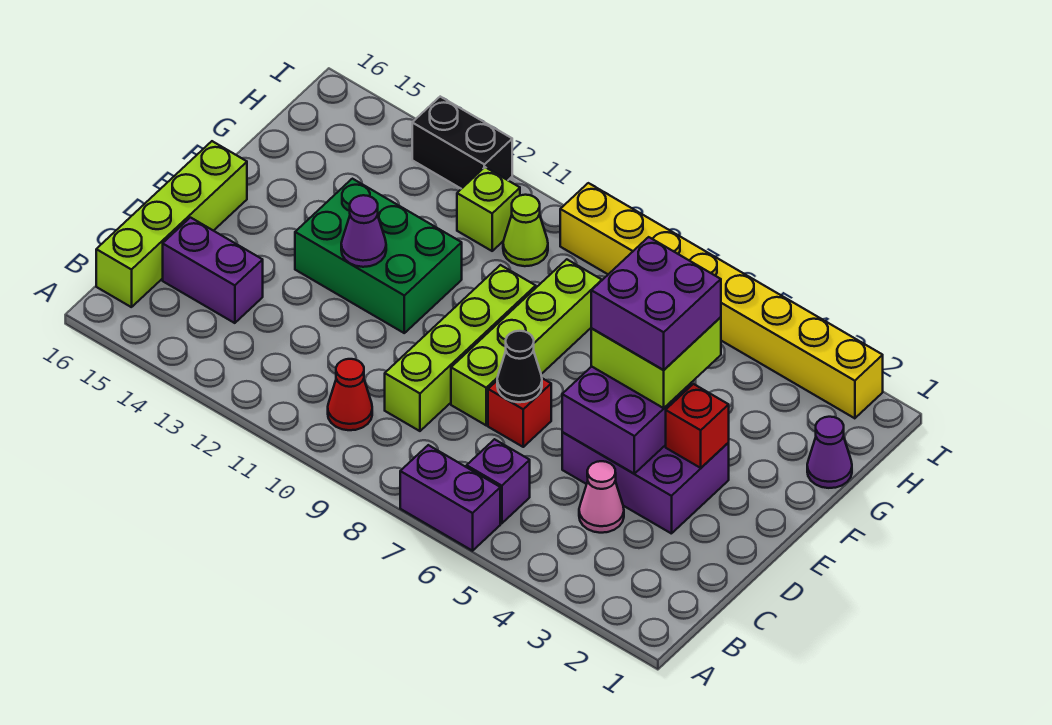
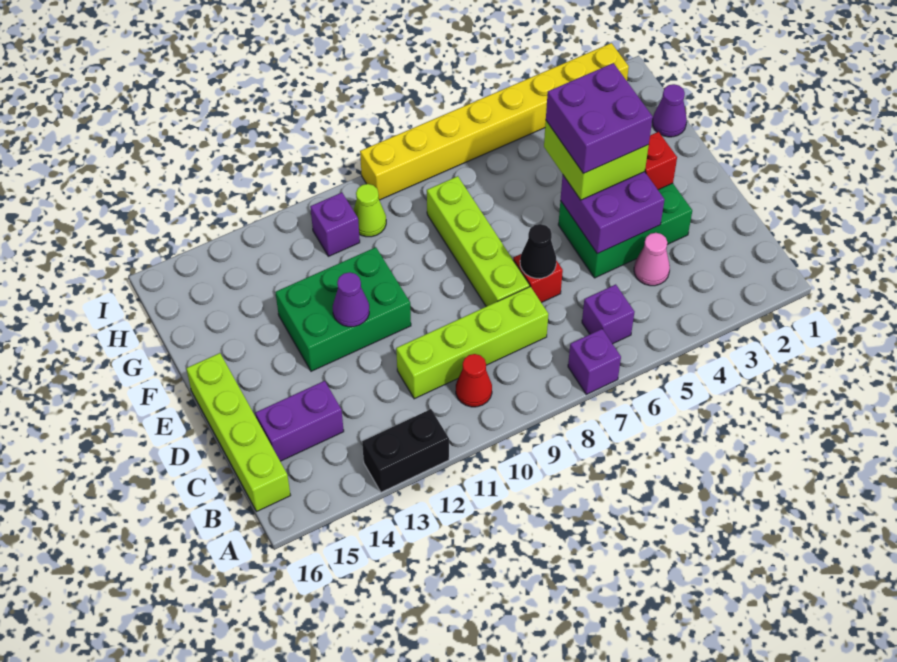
purple 1x2 brick [400,445,500,551] -> purple 1x1 brick [568,329,621,394]
lime 1x4 brick [385,265,536,431] -> lime 1x4 brick turned to [396,287,548,399]
purple 2x3 brick [562,432,729,534] -> green 2x3 brick [558,183,692,278]
lime 1x1 brick [457,167,520,251] -> purple 1x1 brick [310,192,360,256]
black 1x2 brick [412,97,512,189] -> black 1x2 brick moved to [362,409,449,492]

